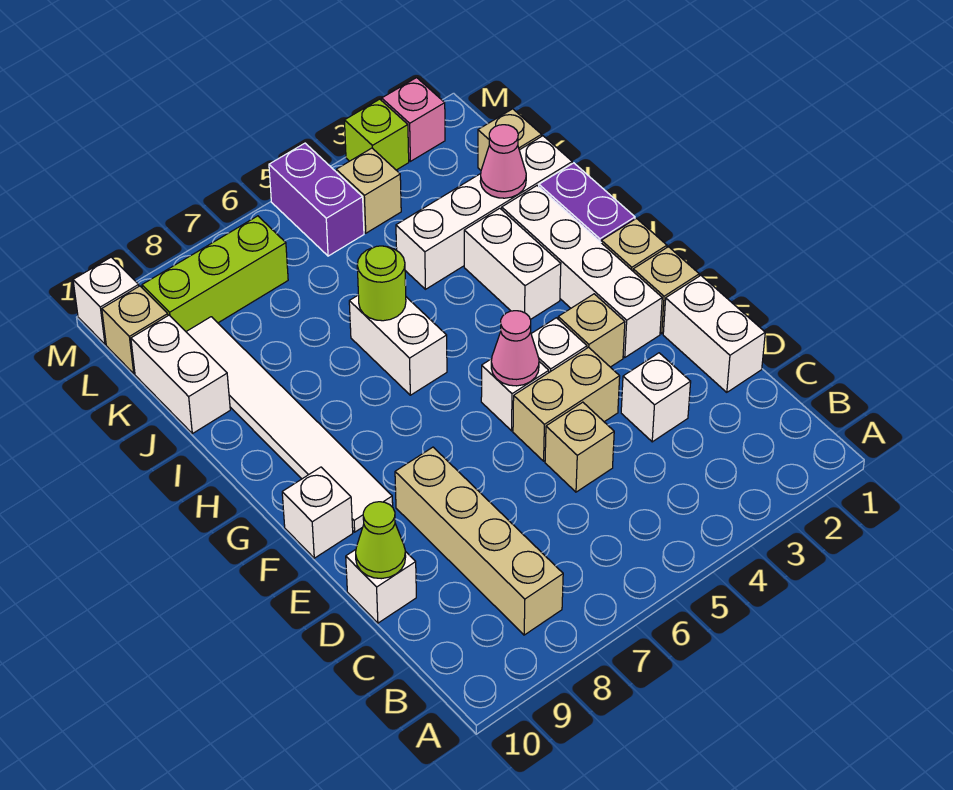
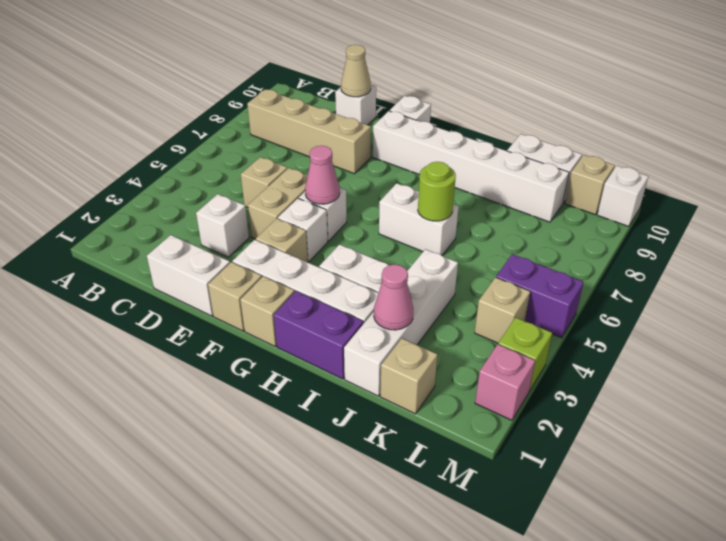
lime 1x1 cone [356,502,406,579] -> tan 1x1 cone [341,45,371,97]
white 1x6 tile [186,317,393,532] -> white 1x6 brick [373,111,569,222]
lime 1x3 brick [142,216,288,331] -> none

